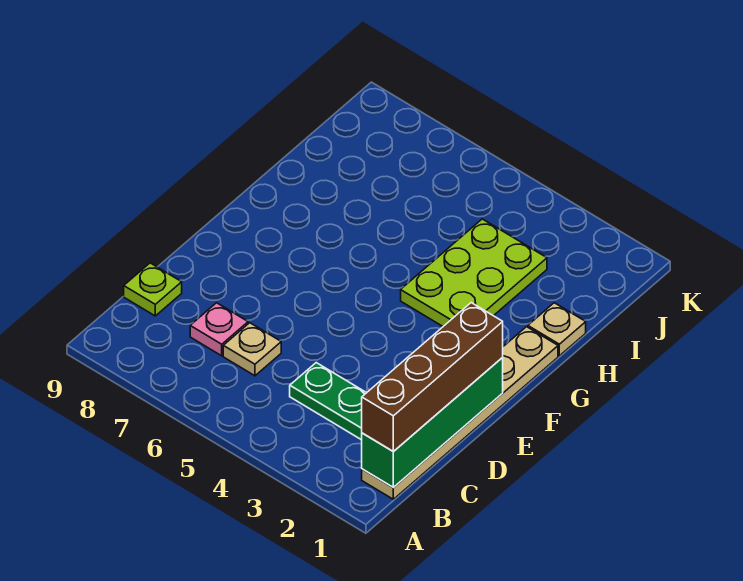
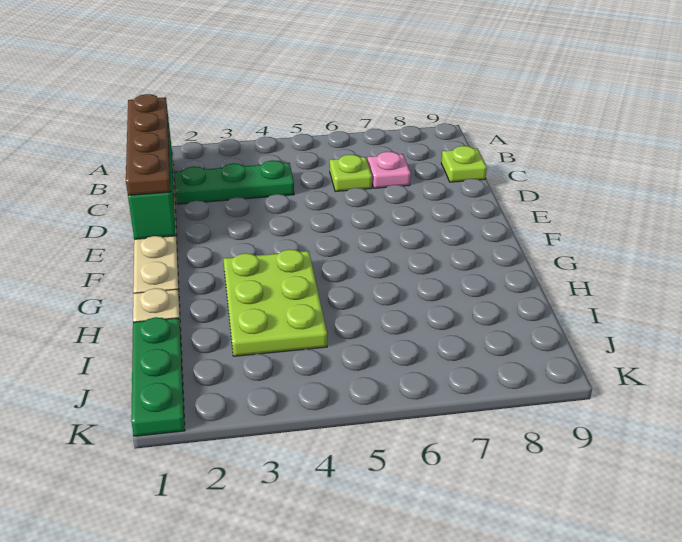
brown 1x4 brick [362,303,503,452] -> brown 1x4 plate [126,94,171,195]
tan 1x1 plate [223,323,281,376] -> lime 1x1 plate [330,155,372,191]
none -> green 1x3 plate [131,317,185,436]

